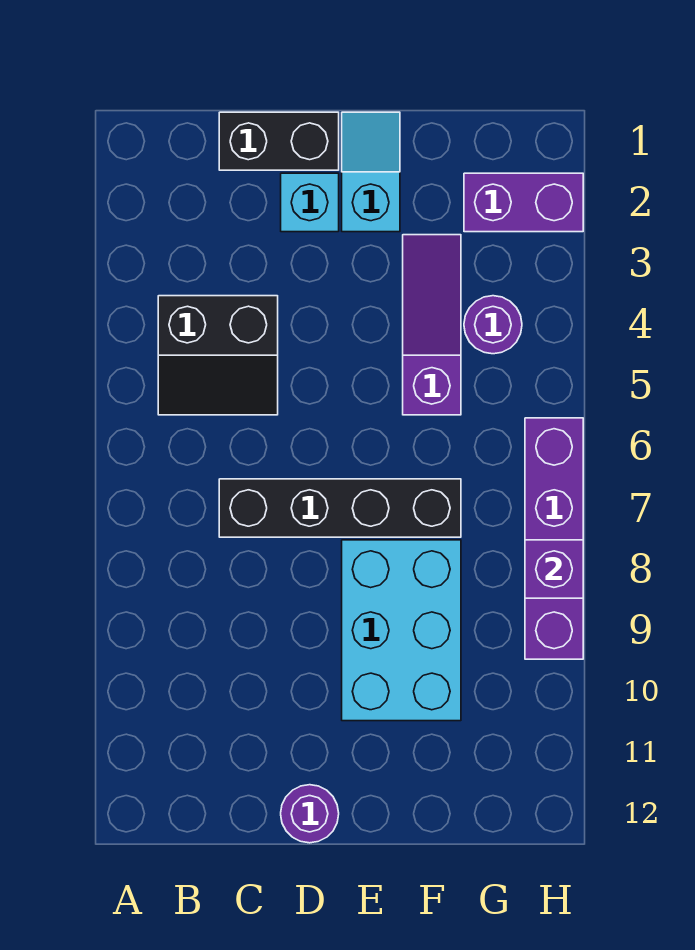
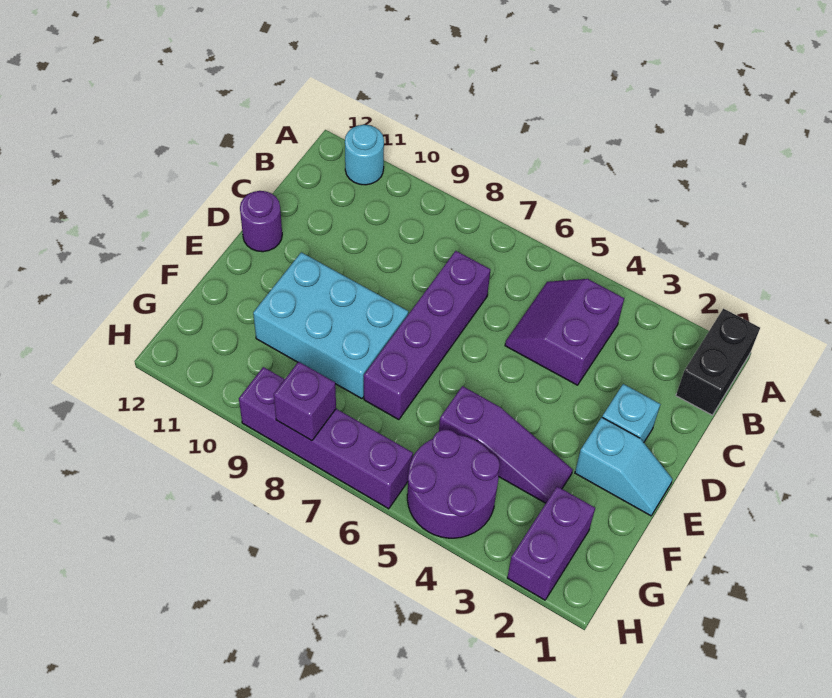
none -> cyan 1x1 round brick [345,125,384,185]
black 2x2 slope [158,296,278,415] -> purple 2x2 slope [505,279,624,385]
black 1x2 brick [219,112,339,170] -> black 1x2 brick moved to [676,309,760,415]
black 1x4 brick [219,479,461,537] -> purple 1x4 brick [364,251,490,420]
purple 1x1 round brick [464,296,522,354] -> purple 2x2 round brick [407,430,500,538]

